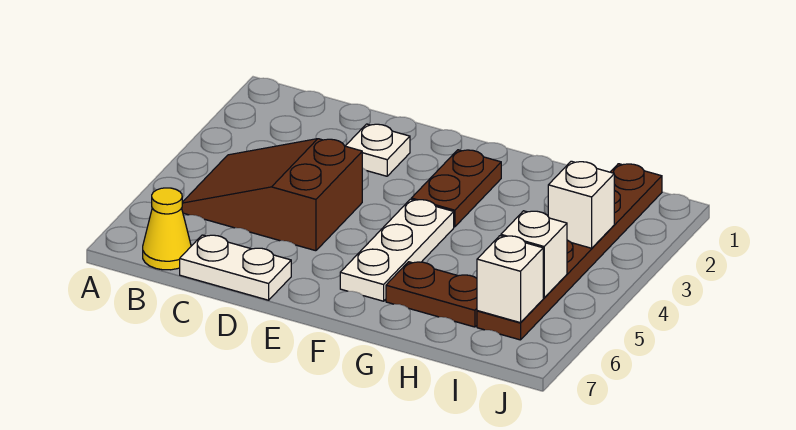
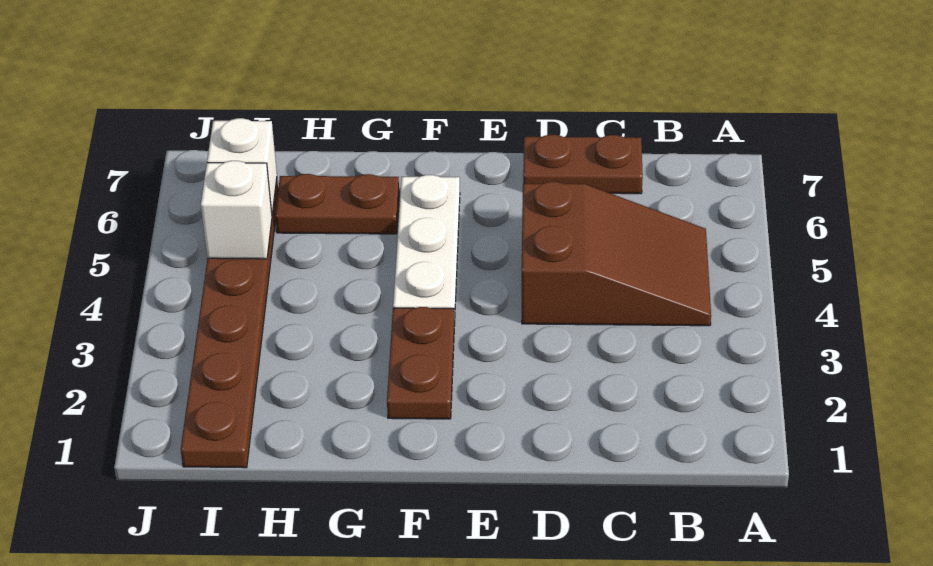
yellow 1x1 cone [143,188,191,270] -> none
white 1x2 plate [180,235,291,300] -> brown 1x2 plate [523,135,643,194]
white 1x1 plate [346,124,410,176] -> none
white 1x1 brick [548,161,614,248] -> none

